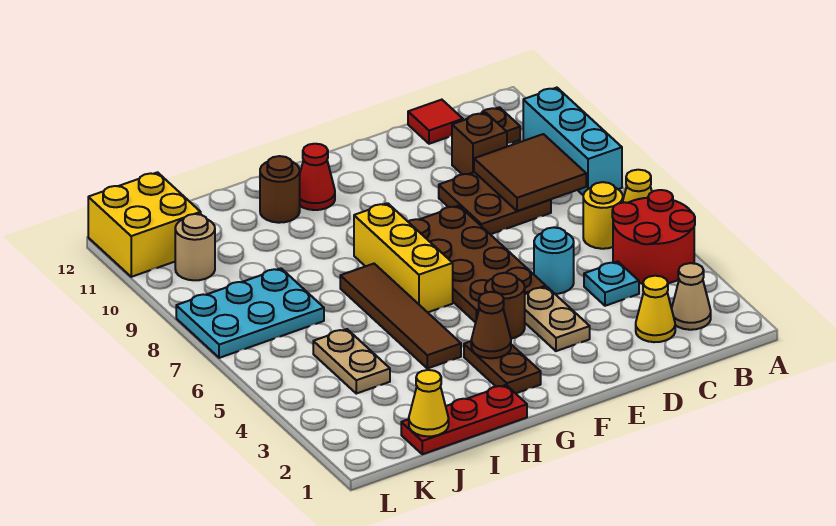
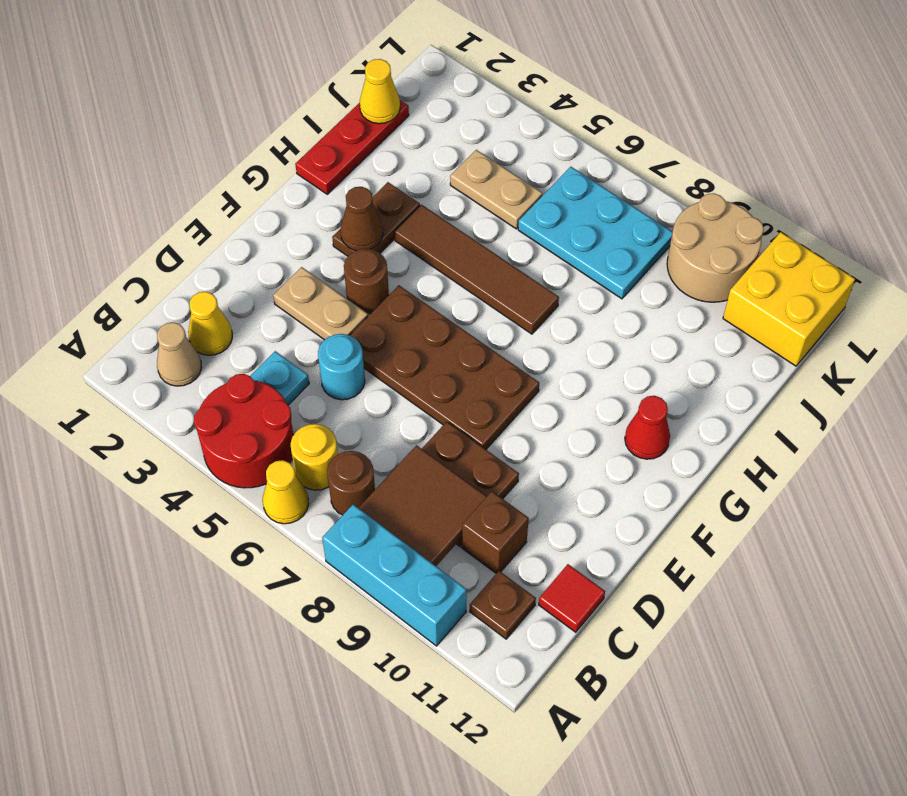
brown 1x2 plate [464,341,541,393] -> brown 1x2 plate turned to [332,182,420,256]
yellow 1x3 brick [354,203,453,312] -> none
brown 1x1 round brick [260,156,300,223] -> brown 1x1 round brick moved to [327,451,375,515]
cyan 2x3 plate [176,268,324,358] -> cyan 2x3 plate turned to [518,167,673,299]
tan 1x1 round brick [175,214,215,280] -> tan 2x2 round brick [667,193,764,302]

